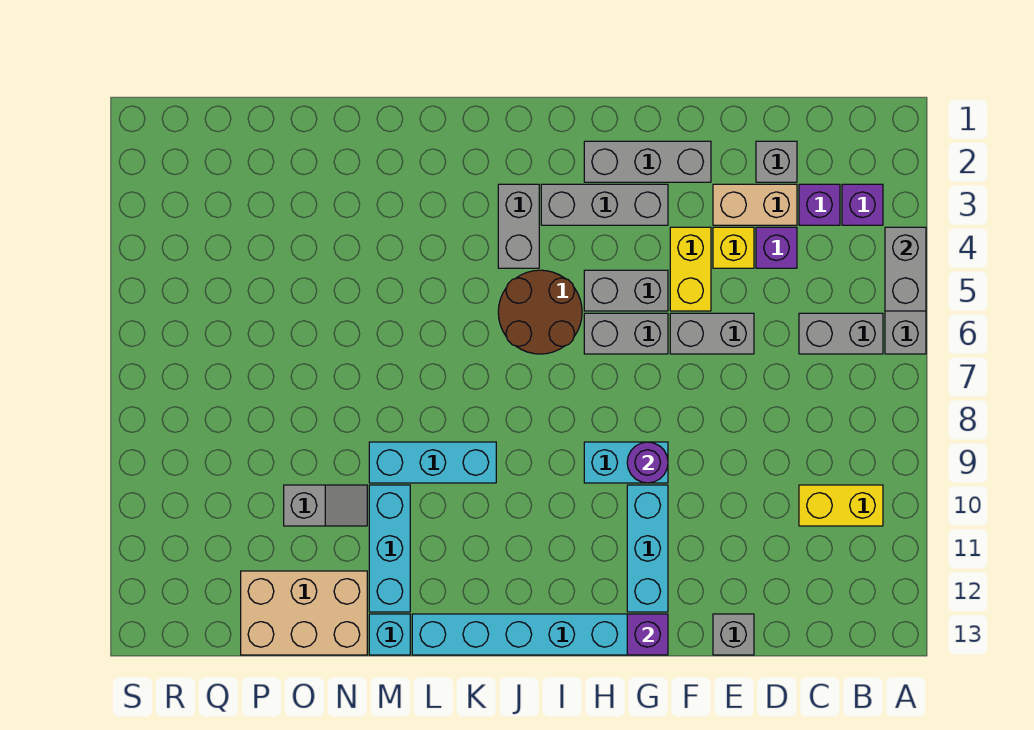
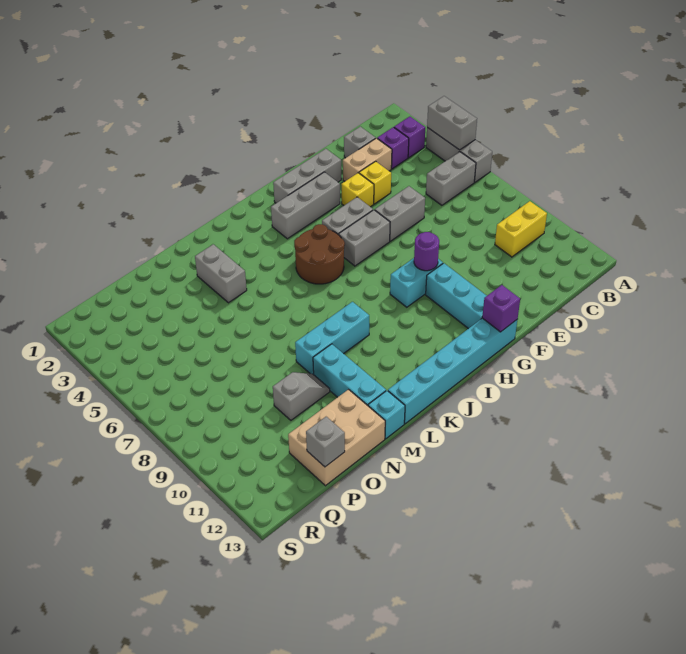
purple 1x1 brick [756,227,797,268] -> none
grey 1x1 brick [713,614,754,655] -> grey 1x1 brick moved to [306,417,345,467]
yellow 1x2 brick [670,227,711,311] -> yellow 1x1 brick [341,173,374,207]
grey 1x2 brick [498,184,539,268] -> grey 1x2 brick moved to [195,244,247,303]

